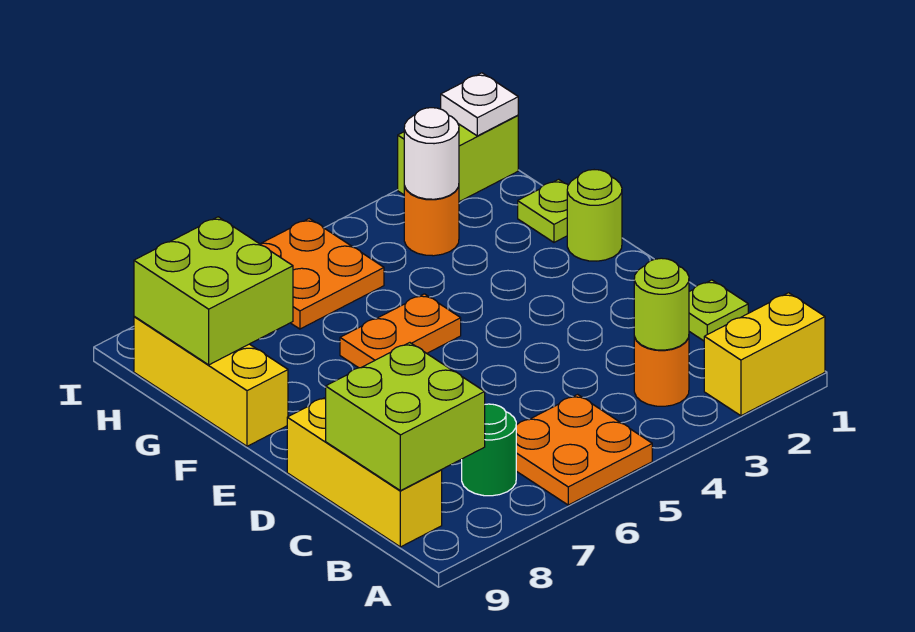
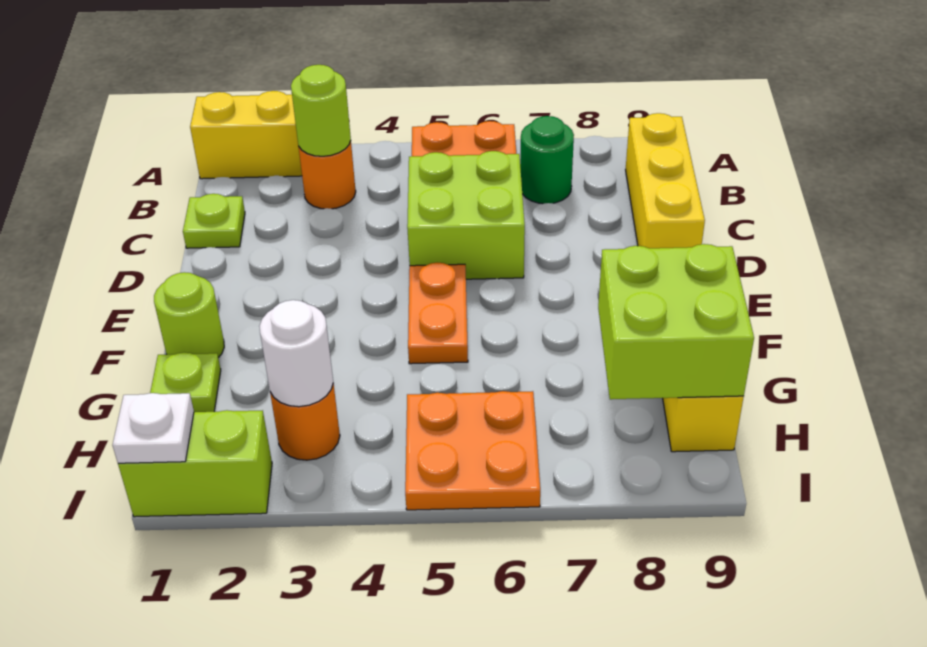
lime 2x2 brick [326,343,485,491] -> lime 2x2 brick moved to [407,151,525,279]
orange 1x2 plate [340,294,461,368] -> orange 1x2 plate turned to [408,263,468,364]

